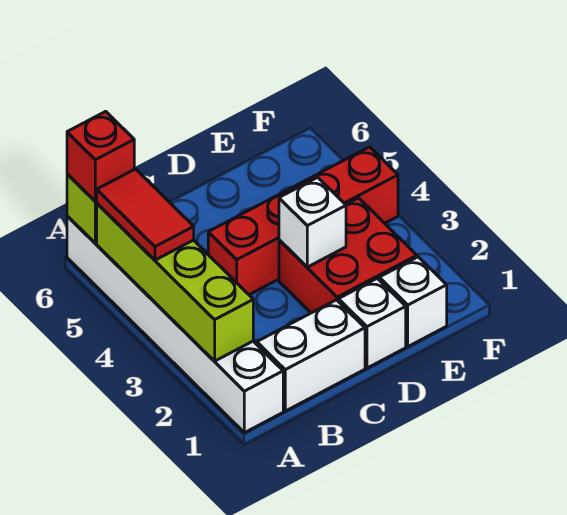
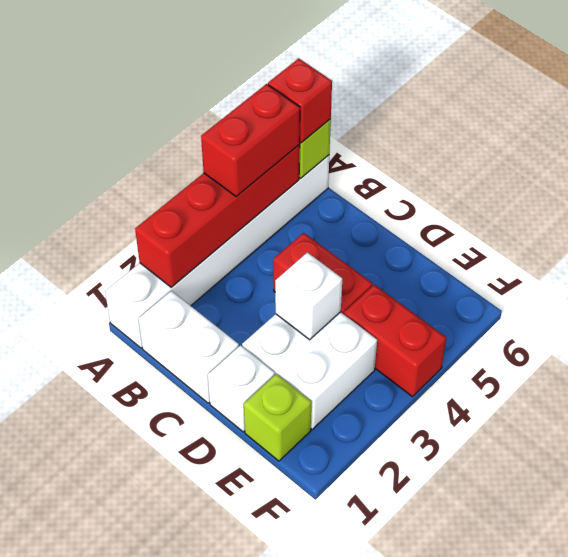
lime 1x4 brick [97,204,253,361] -> red 1x4 brick [135,145,300,287]
red 1x2 tile [97,169,194,260] -> red 1x2 brick [201,84,300,197]
red 2x2 brick [279,198,417,313] -> white 2x2 brick [242,312,377,429]
white 1x1 brick [379,257,447,346] -> lime 1x1 brick [244,374,311,461]

